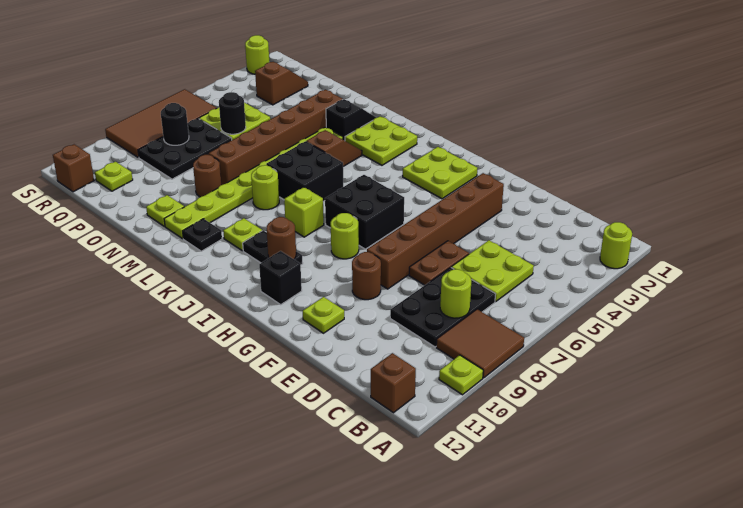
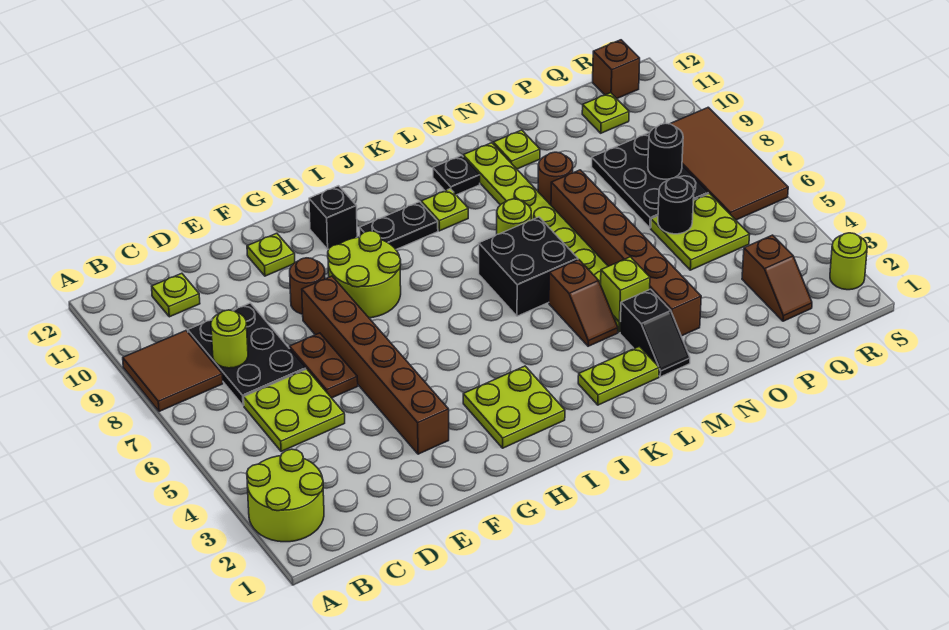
lime 1x1 round brick [600,222,632,269] -> lime 2x2 round brick [247,449,324,542]
lime 1x1 plate [439,355,483,395] -> lime 1x1 plate moved to [152,273,200,317]
brown 1x1 brick [371,353,416,413] -> none
black 2x2 brick [325,175,404,249] -> none
lime 1x1 round brick [331,213,359,259] -> lime 2x2 round brick [328,231,401,318]
brown 1x1 round brick [267,217,296,259] -> none
lime 1x1 brick [284,187,324,237] -> lime 1x1 brick moved to [601,257,650,322]
lime 2x2 plate [345,116,417,165] -> lime 1x2 plate [578,346,659,405]

